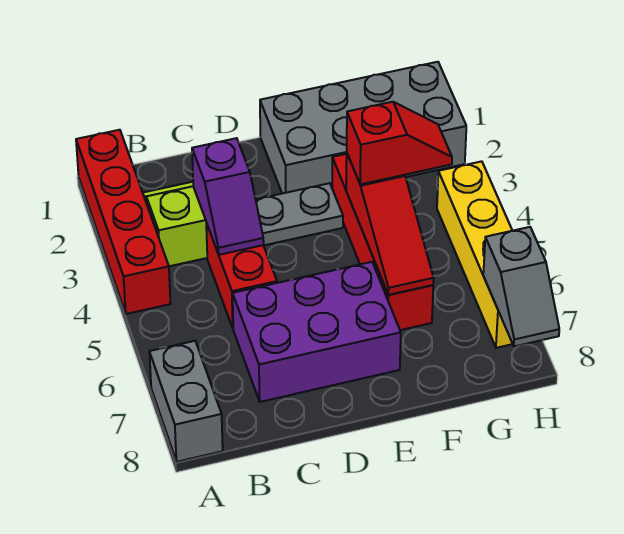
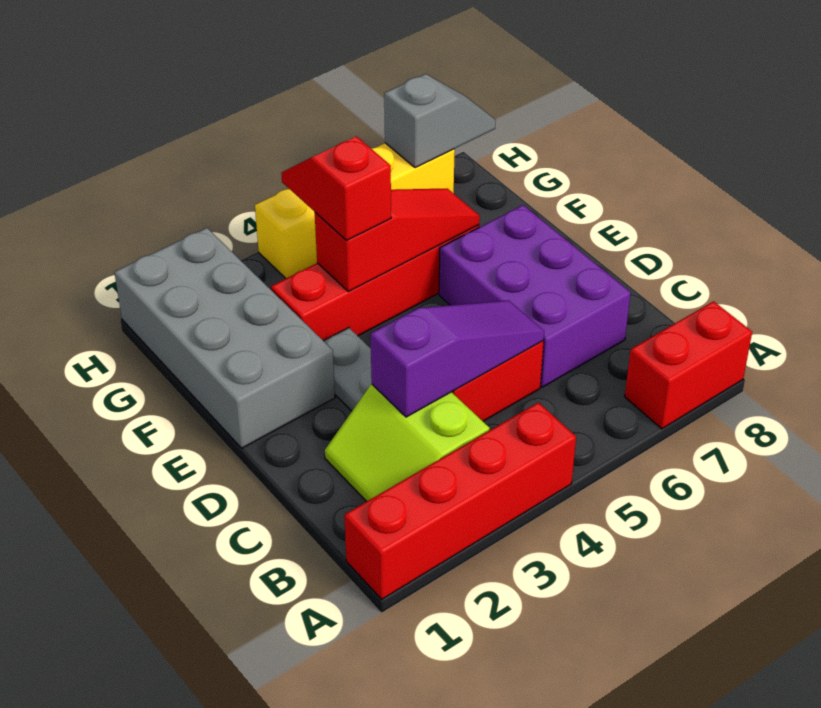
grey 1x2 brick [149,341,223,462] -> red 1x2 brick [625,301,752,429]
purple 1x2 slope [192,138,264,255] -> purple 1x3 slope [371,300,544,417]

